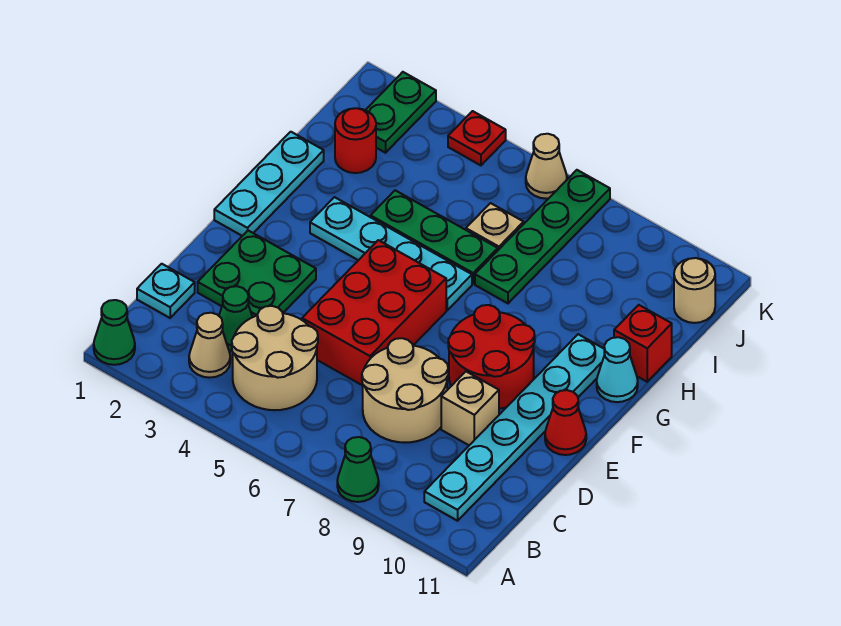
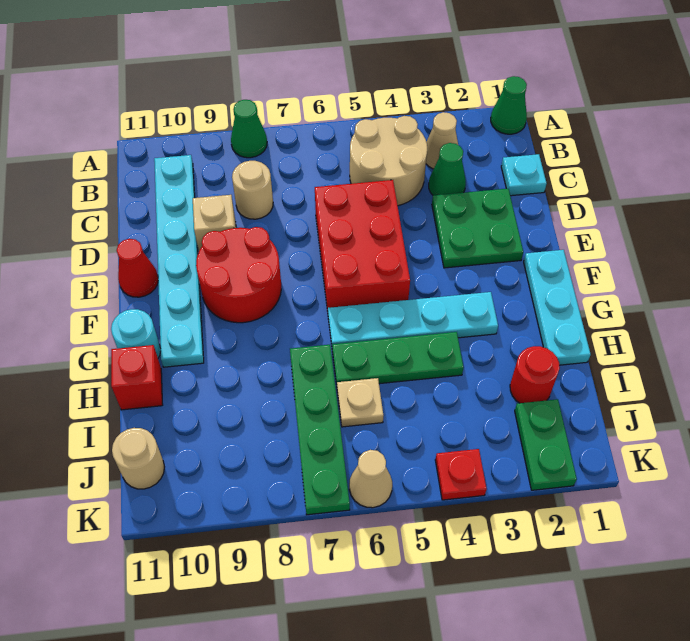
tan 2x2 round brick [362,338,448,443] -> tan 1x1 round brick [232,161,273,219]
cyan 1x1 cone [597,337,638,402] -> cyan 1x1 round brick [111,309,161,358]

